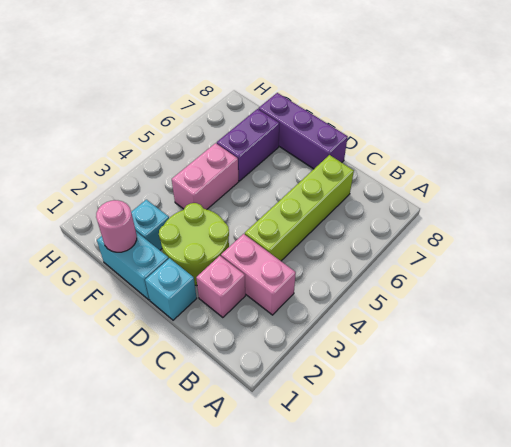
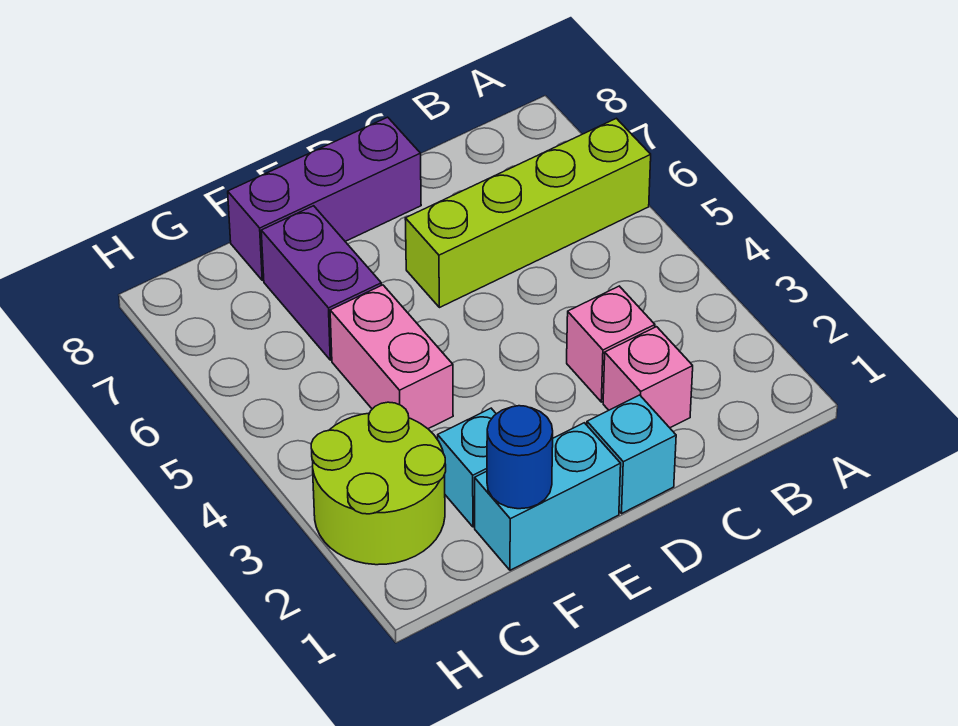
pink 1x2 brick [221,234,296,315] -> pink 1x1 brick [567,286,655,402]
lime 1x4 brick [245,155,354,261] -> lime 1x4 brick turned to [405,118,651,308]
lime 2x2 round brick [159,203,229,285] -> lime 2x2 round brick moved to [311,402,446,565]
pink 1x1 round brick [96,200,137,252] -> blue 1x1 round brick [487,406,553,509]

